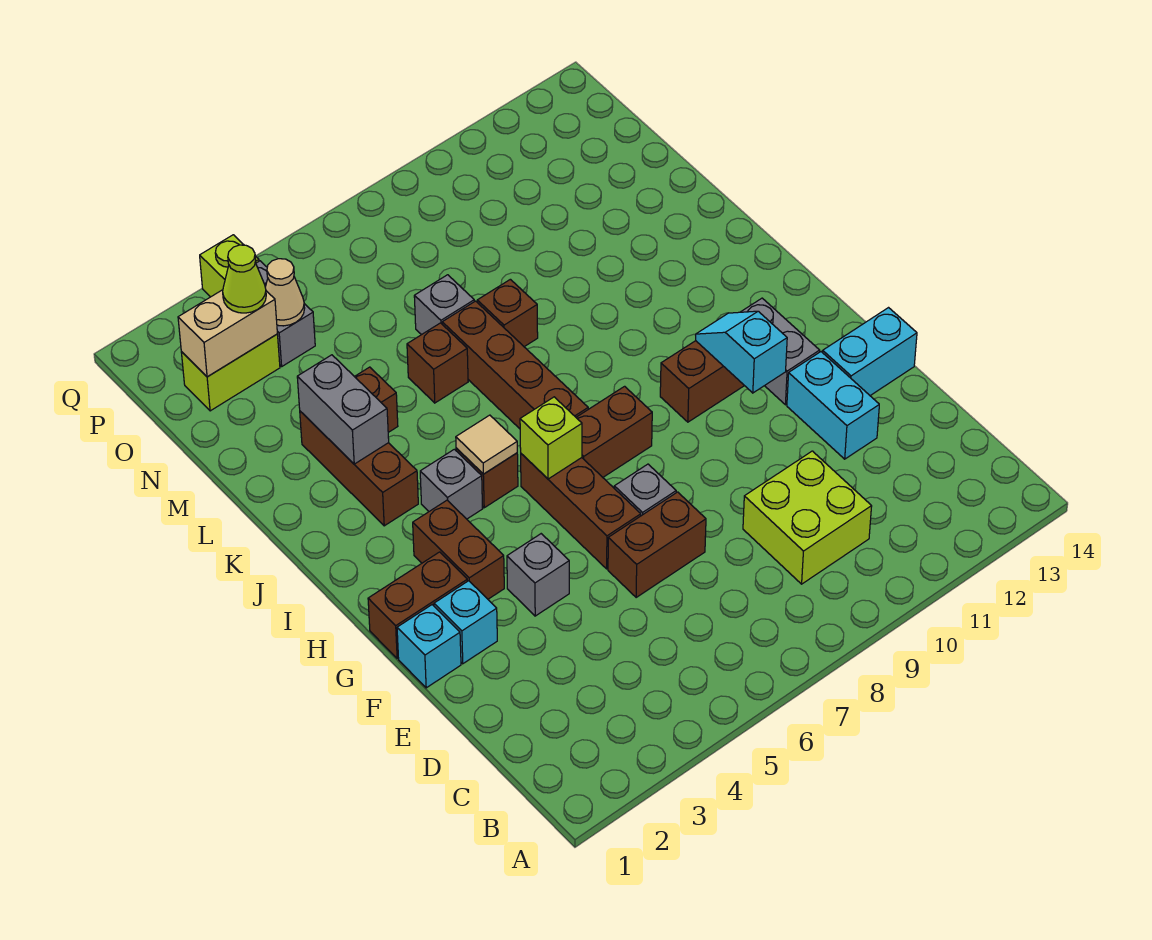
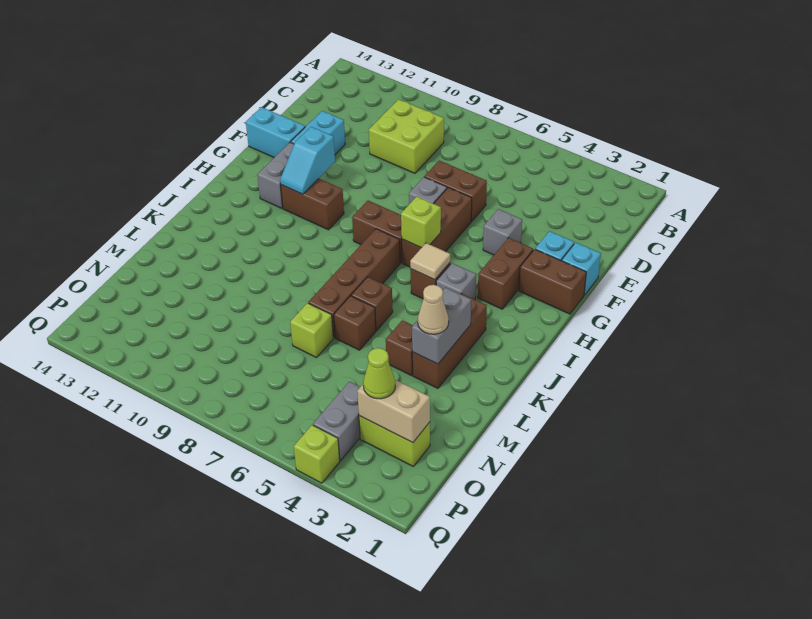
brown 1x1 brick [477,279,538,347] -> brown 1x1 brick moved to [351,277,393,331]
grey 1x1 brick [414,275,474,335] -> lime 1x1 brick [290,303,333,358]
tan 1x1 cone [265,259,305,326] -> tan 1x1 cone moved to [418,285,449,334]

